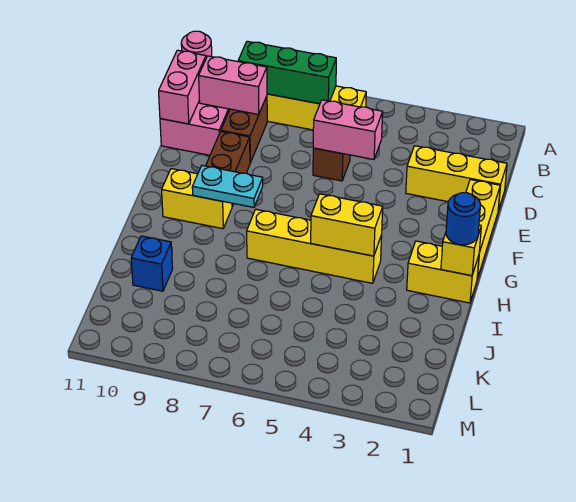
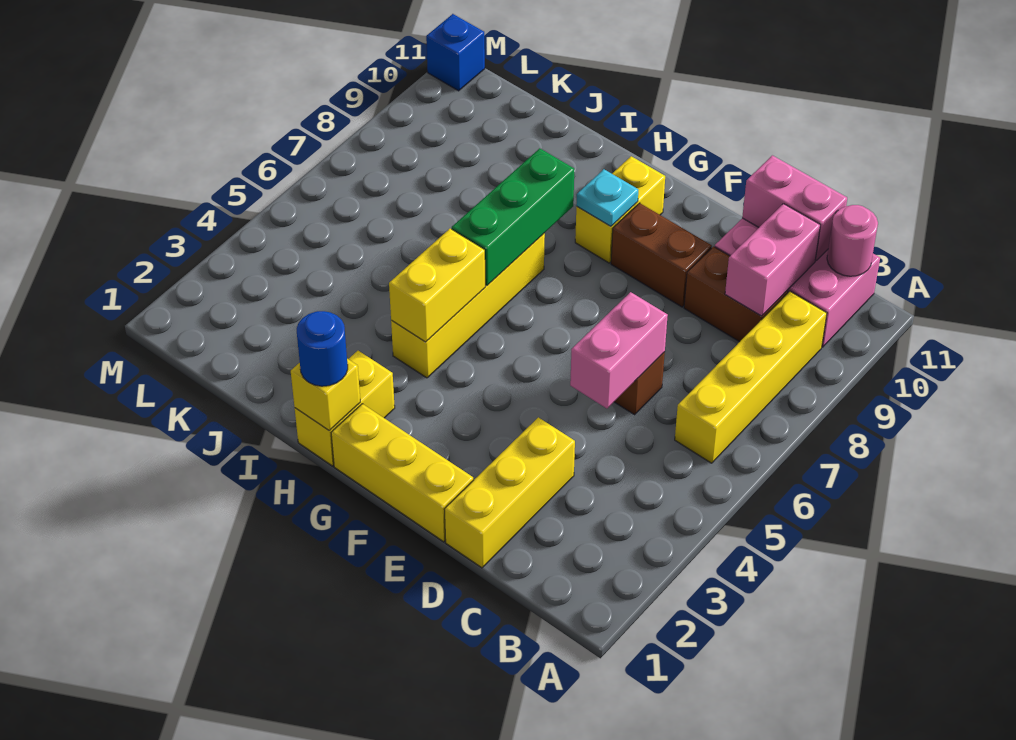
green 1x3 brick [238,41,336,104] -> green 1x3 brick moved to [452,148,574,286]
cyan 1x2 plate [192,165,263,207] -> cyan 1x1 plate [576,169,638,226]
blue 1x1 brick [131,236,173,291] -> blue 1x1 brick moved to [426,14,485,91]

